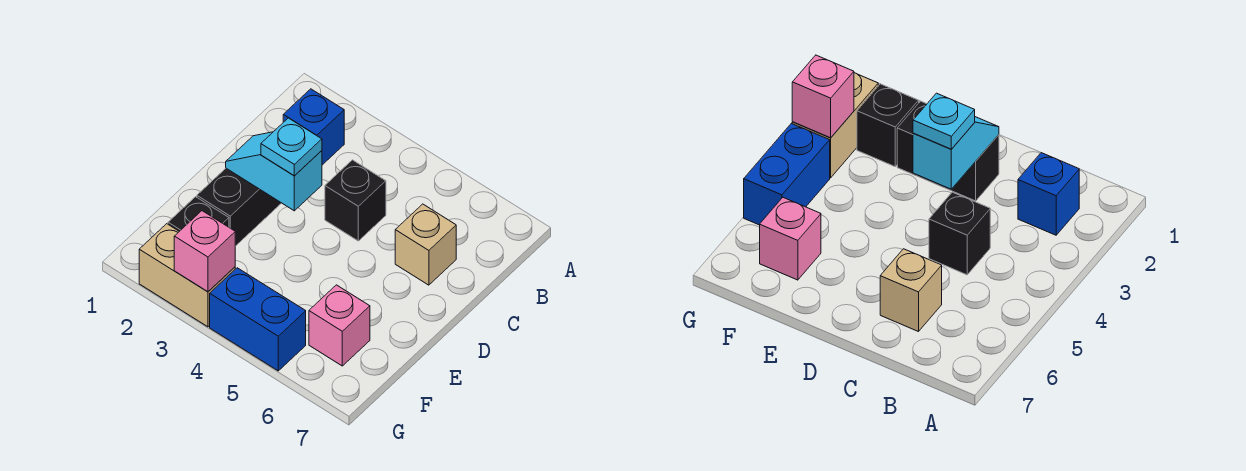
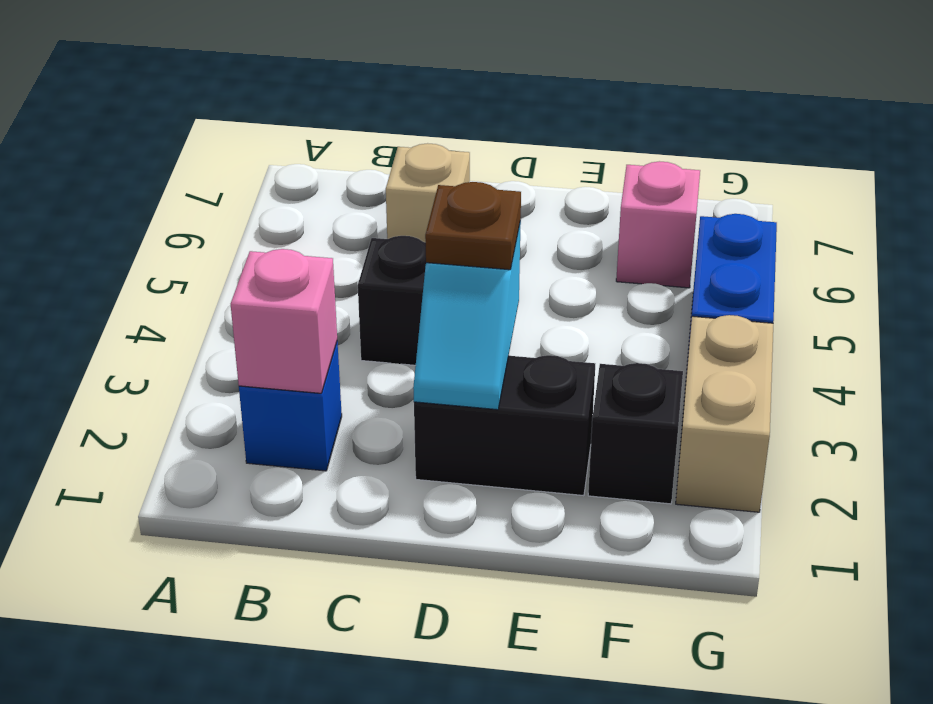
cyan 1x1 plate [261,118,322,176] -> brown 1x1 plate [425,182,521,270]
pink 1x1 brick [174,211,235,292] -> pink 1x1 brick moved to [231,249,337,393]

